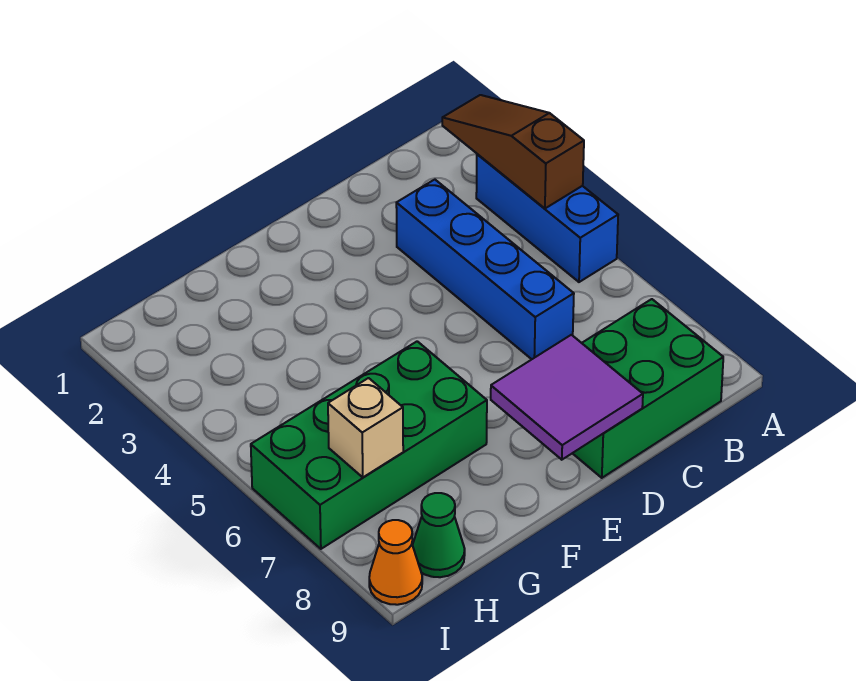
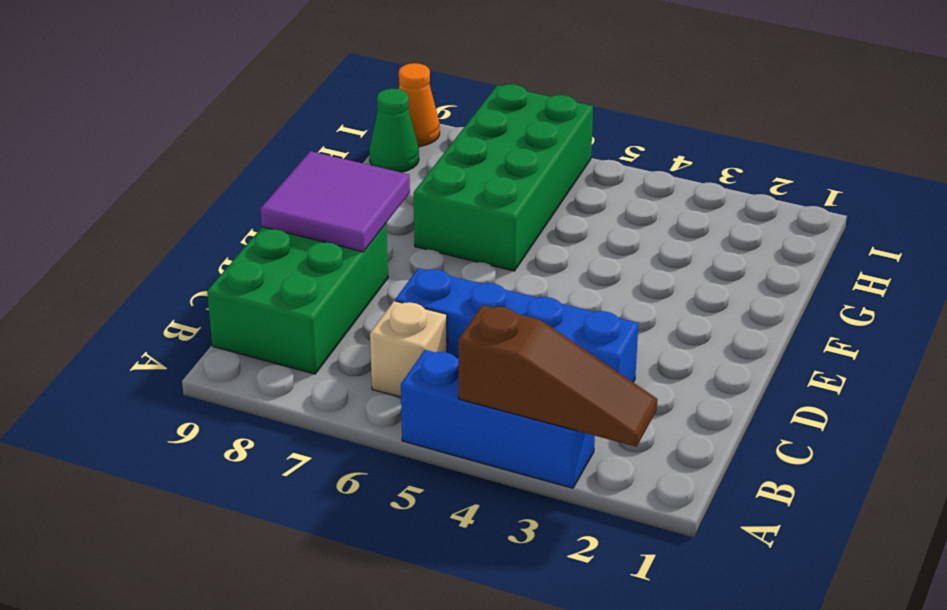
tan 1x1 brick [328,378,403,477] -> tan 1x1 brick moved to [370,301,447,397]

